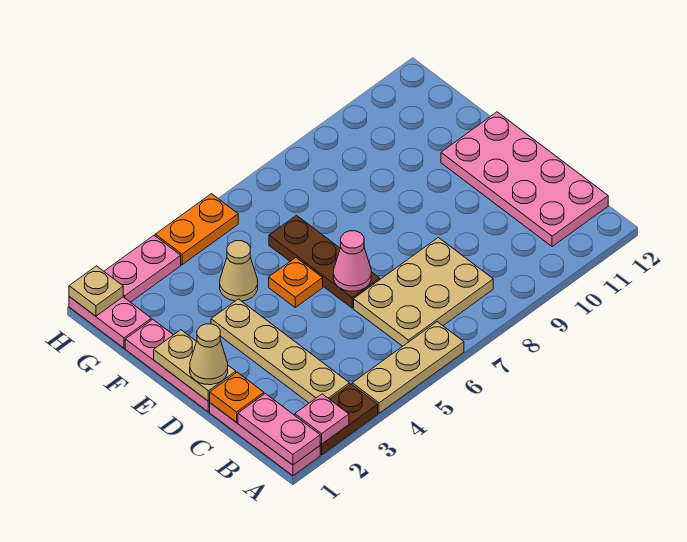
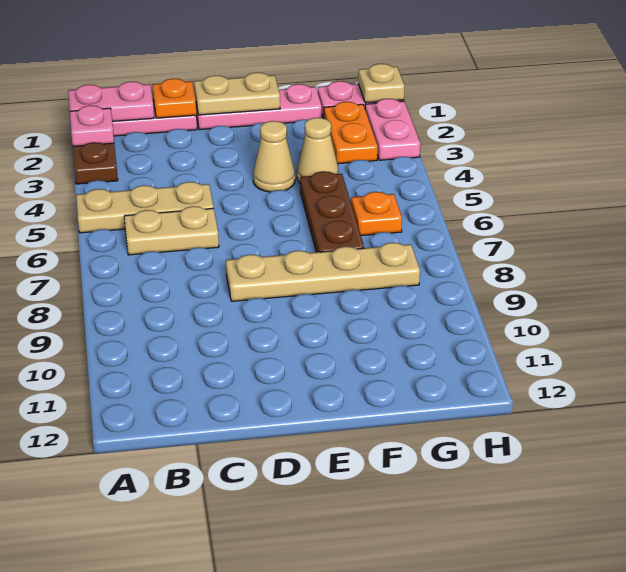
tan 1x3 plate [352,322,464,413] -> tan 1x3 plate turned to [76,182,214,233]
tan 1x4 plate [211,299,350,403] -> tan 1x4 plate moved to [226,243,420,301]
tan 2x3 plate [354,238,493,346] -> tan 1x2 plate [124,206,219,255]
pink 2x4 plate [441,112,608,247] -> none
tan 1x1 cone [190,324,228,385] -> tan 1x1 cone moved to [253,121,295,192]
brown 1x3 plate [269,215,380,308] -> brown 1x3 plate turned to [300,171,364,252]
pink 1x1 cone [334,231,371,291] -> none
orange 1x1 plate [269,258,323,307] -> orange 1x1 plate moved to [351,192,402,236]
orange 1x2 plate [155,194,238,265] -> orange 1x2 plate moved to [324,102,378,164]

